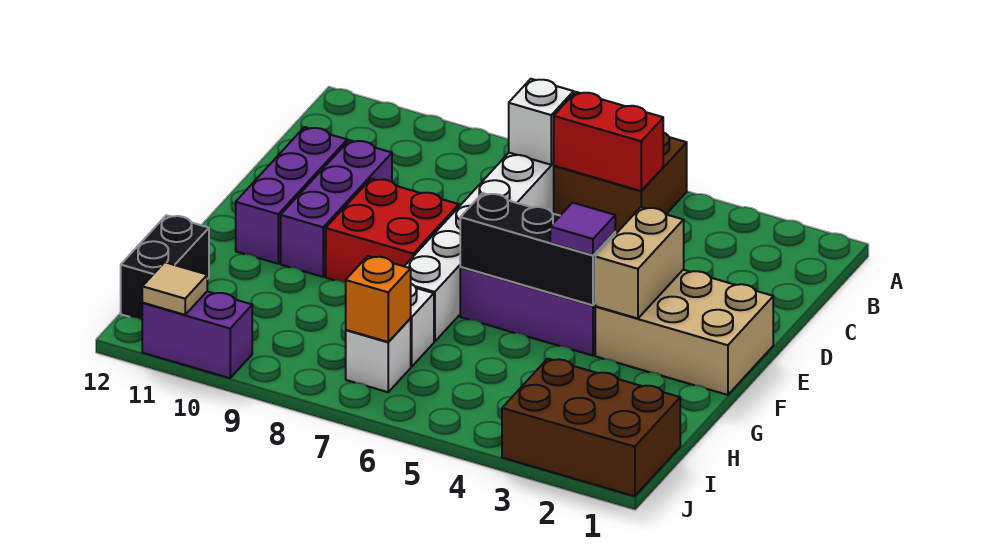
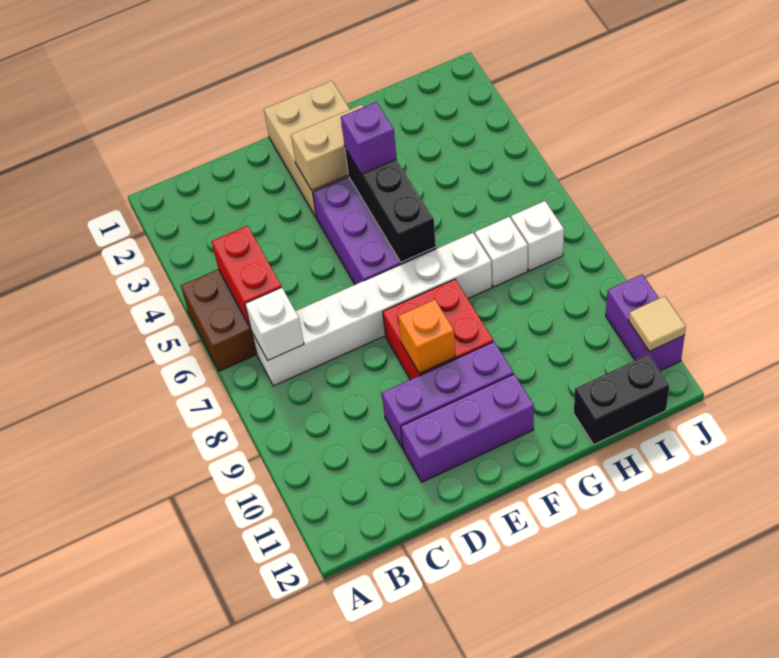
purple 1x1 tile [550,203,615,255] -> purple 1x1 brick [341,102,397,175]
brown 2x3 brick [502,359,680,496] -> none
orange 1x1 brick [346,256,411,342] -> orange 1x1 brick moved to [398,300,455,373]

